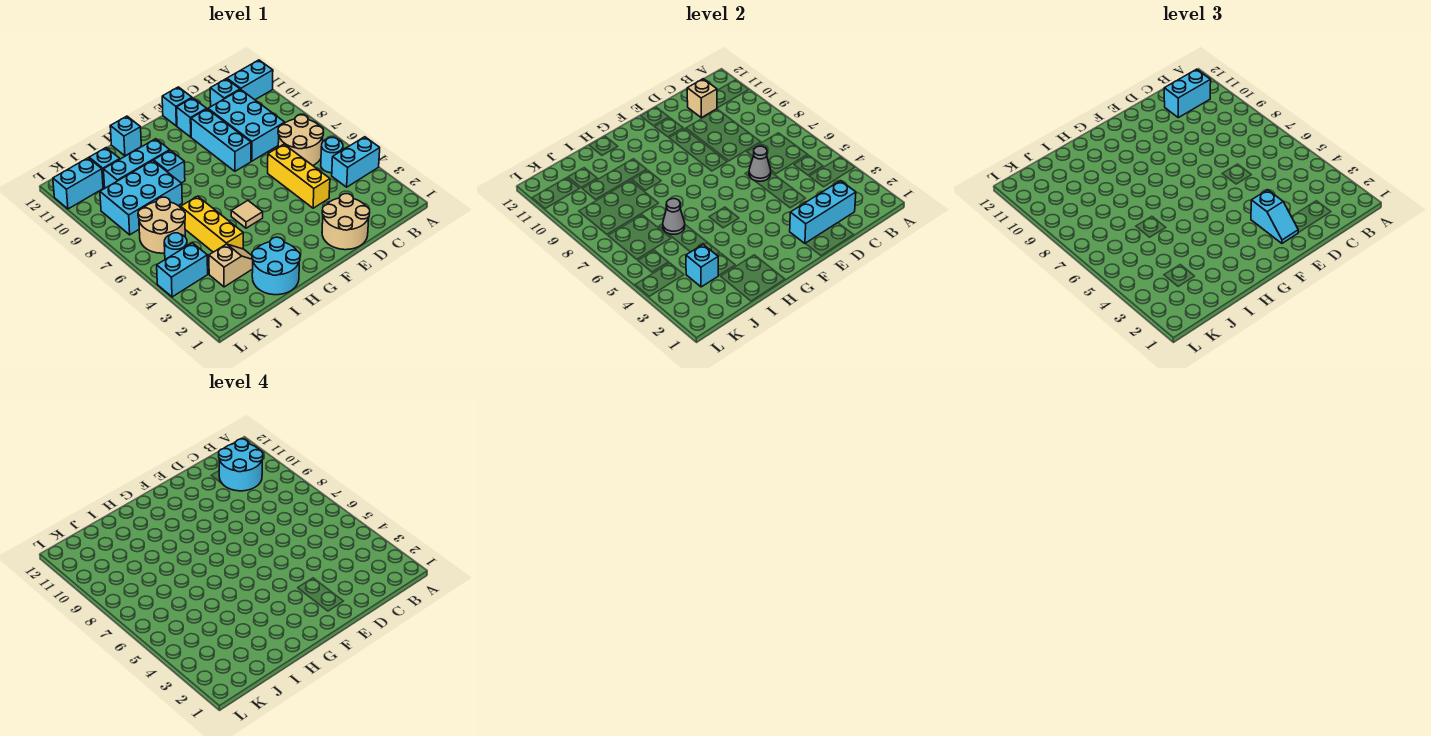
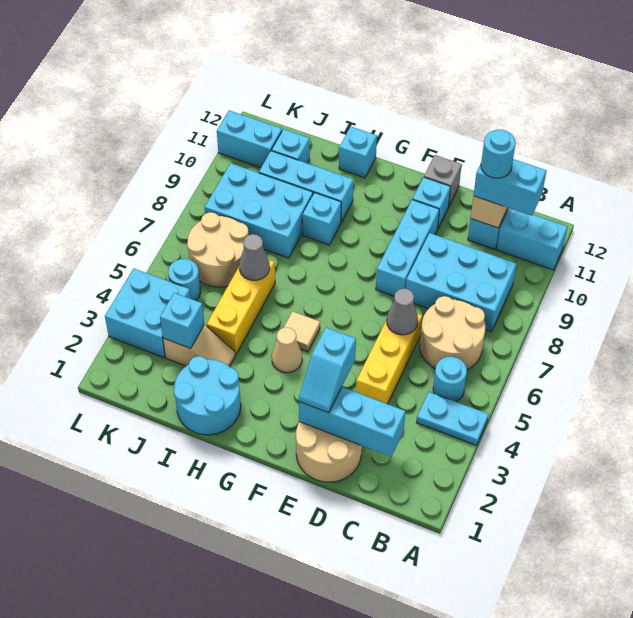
cyan 1x2 brick [332,137,380,187] -> cyan 1x2 plate [416,392,489,445]
cyan 2x2 round brick [219,439,263,491] -> cyan 1x1 round brick [481,130,516,178]
cyan 2x3 brick [208,90,285,161] -> cyan 2x3 brick turned to [406,233,517,332]
cyan 1x1 brick [162,87,192,126] -> grey 1x1 brick [424,155,462,207]
none -> tan 1x1 cone [272,327,302,373]
cyan 1x2 brick [157,243,208,297] -> cyan 2x2 brick [105,269,191,358]

